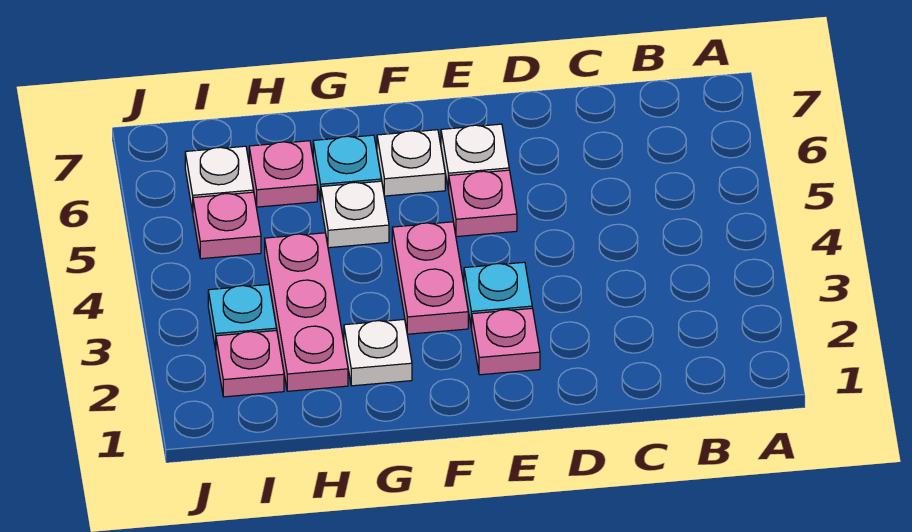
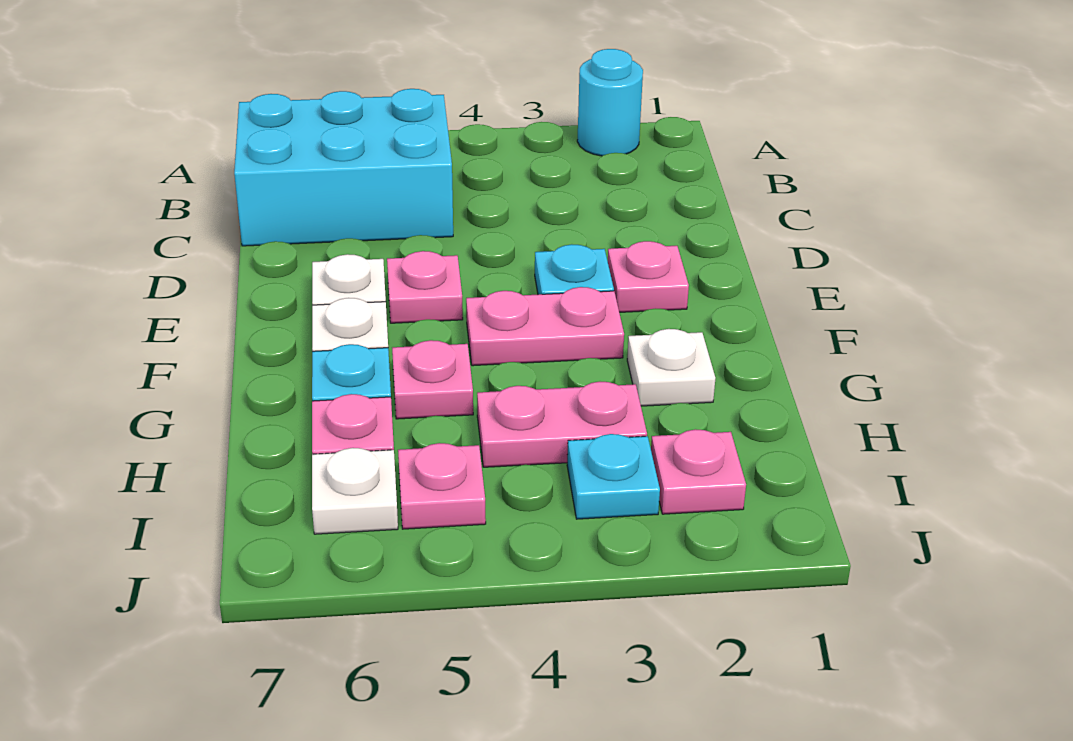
none -> cyan 1x1 round brick [577,49,643,156]
none -> cyan 2x3 brick [234,89,453,246]
white 1x1 plate [321,181,389,248] -> pink 1x1 plate [392,340,473,419]
pink 1x3 plate [265,233,348,391] -> pink 1x2 plate [477,382,647,467]

